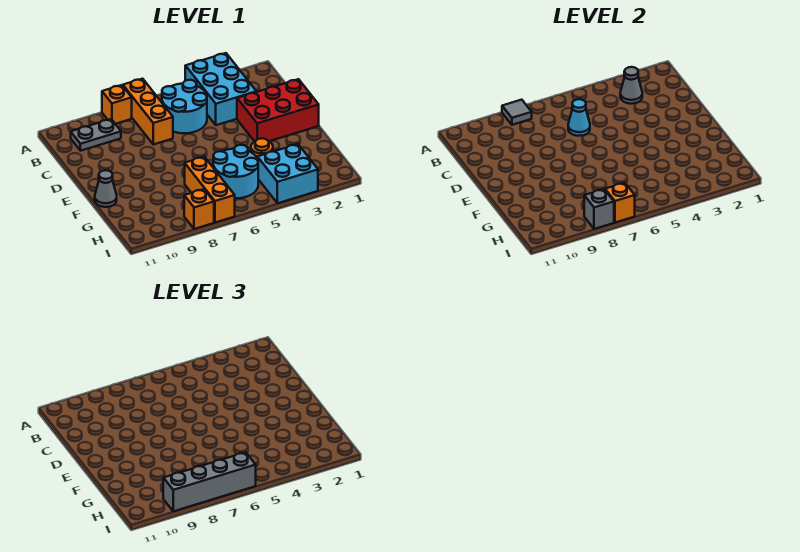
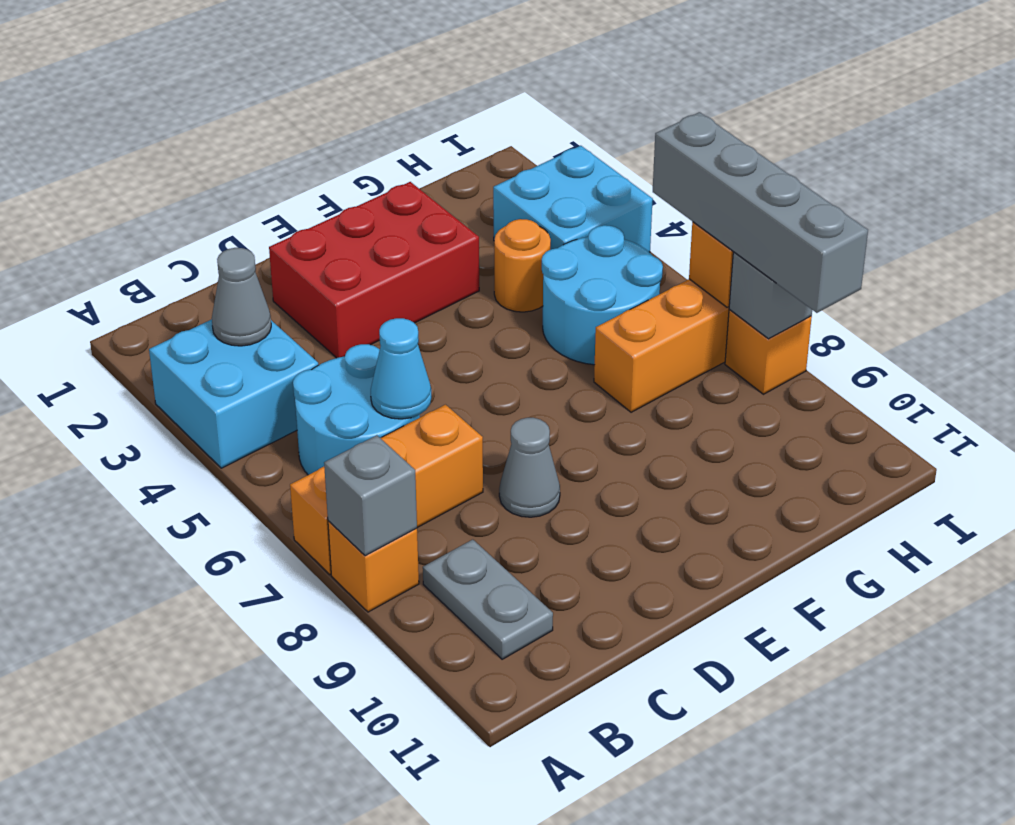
cyan 2x3 brick [185,53,256,125] -> cyan 2x2 brick [149,319,318,468]
grey 1x1 tile [502,100,532,125] -> grey 1x1 brick [324,435,417,556]
red 2x3 brick [237,79,319,141] -> red 2x3 brick turned to [269,182,479,358]
grey 1x1 cone [95,170,117,207] -> grey 1x1 cone moved to [499,418,560,517]

